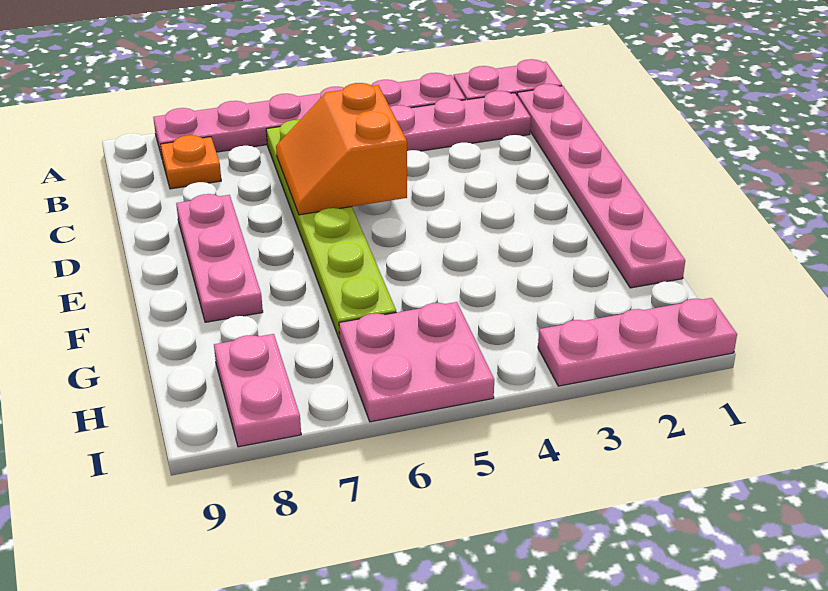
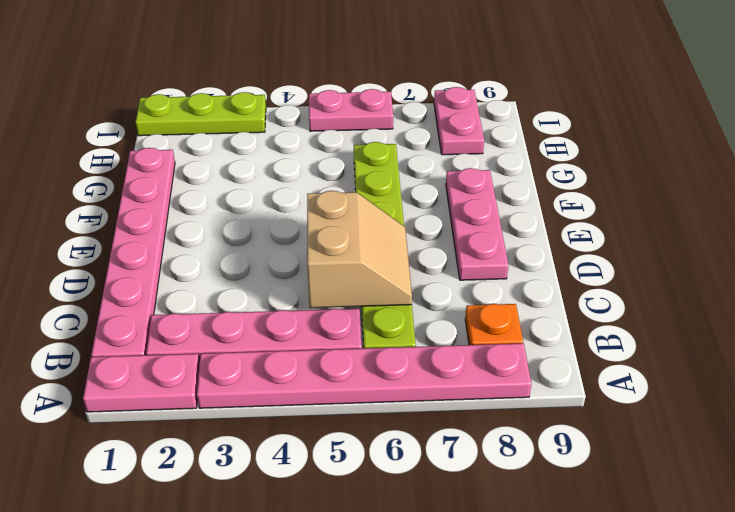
orange 2x2 slope [276,83,407,215] -> tan 2x2 slope [307,191,412,308]
pink 2x2 plate [339,302,494,422] -> pink 1x2 plate [309,89,393,131]
pink 1x3 plate [538,298,737,386] -> lime 1x3 plate [136,92,266,136]

